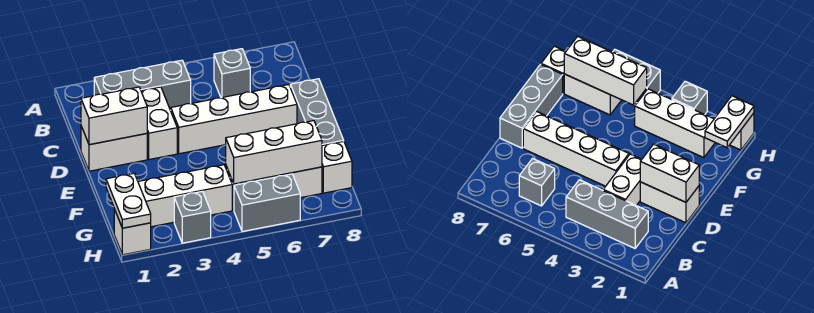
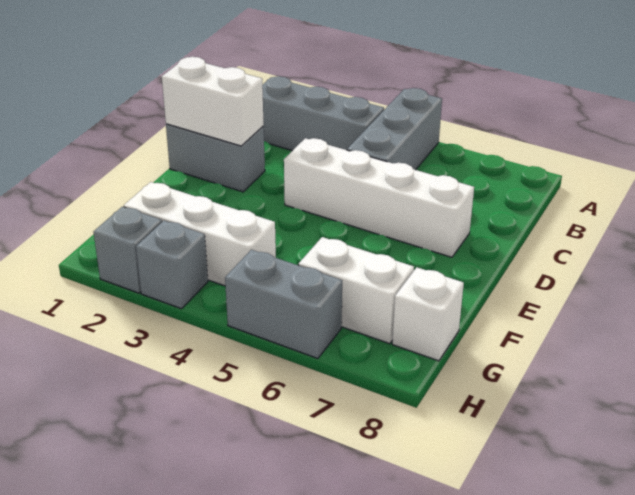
grey 1x1 brick [214,49,250,98] -> grey 1x1 brick moved to [94,207,162,293]
white 1x2 brick [141,87,177,160] -> none
white 1x2 brick [81,126,147,171] -> grey 1x2 brick [166,124,265,192]
grey 1x3 brick [290,79,344,146] -> grey 1x3 brick moved to [347,88,442,170]
white 1x2 plate [106,173,151,228] -> none
white 1x3 brick [226,121,322,184] -> none
white 1x1 brick [114,209,151,255] -> none

